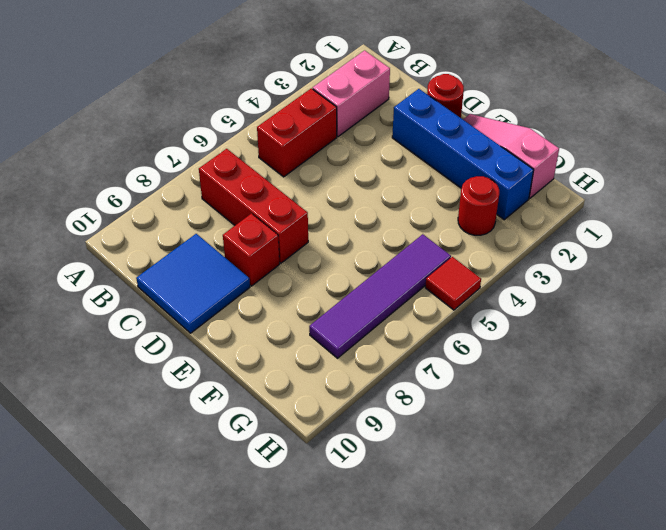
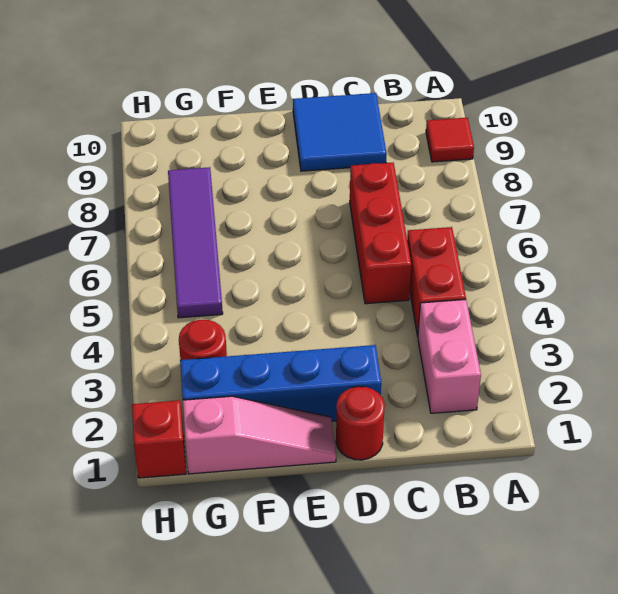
red 1x3 brick [199,149,308,263] -> red 1x3 brick turned to [350,163,411,304]
red 1x1 brick [223,214,280,286] -> red 1x1 brick moved to [132,400,186,478]
red 1x1 tile [425,257,481,310] -> red 1x1 tile moved to [426,118,474,162]

